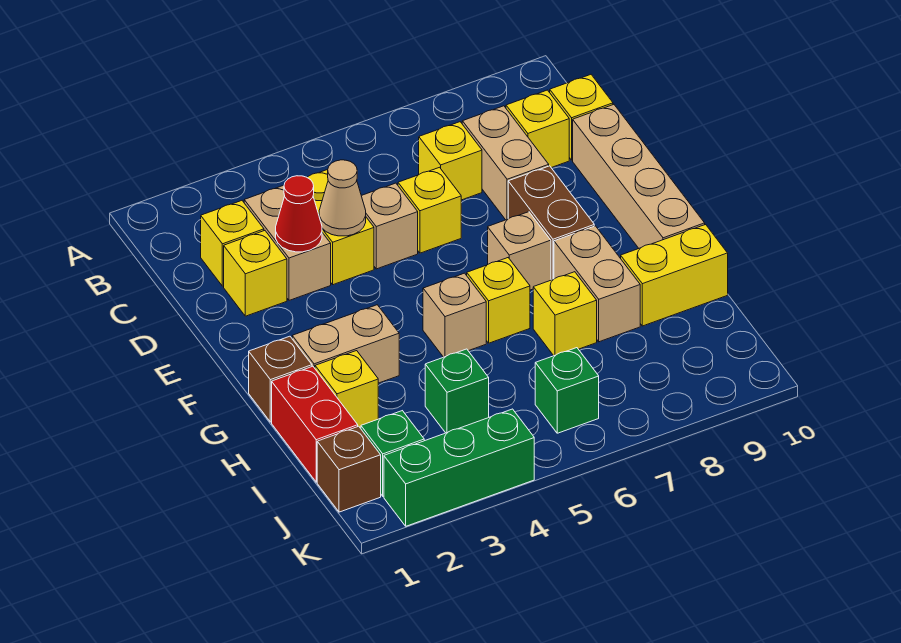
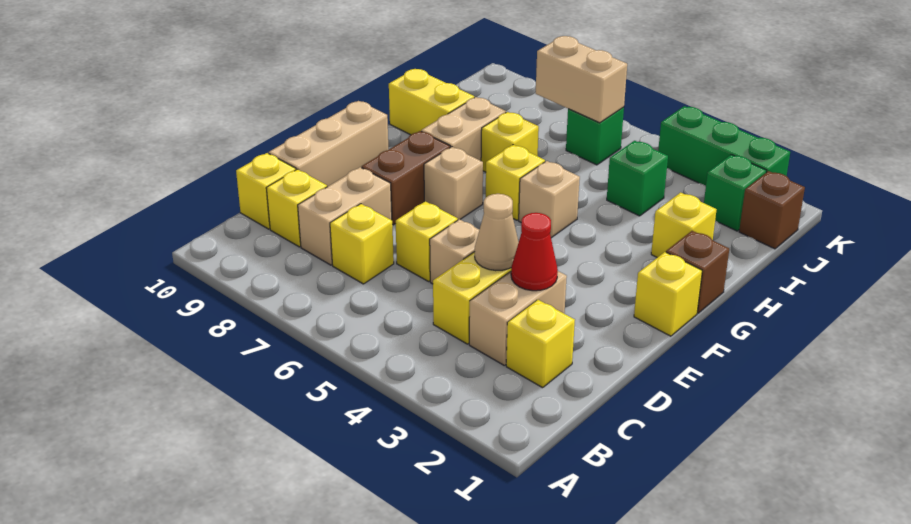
yellow 1x1 brick [224,231,287,316] -> yellow 1x1 brick moved to [634,252,702,336]
tan 1x4 brick [573,105,705,248] -> tan 1x3 brick [269,101,388,187]
tan 1x2 brick [292,305,399,383] -> tan 1x2 brick moved to [536,36,627,123]
red 1x2 brick [272,366,358,482] -> none

